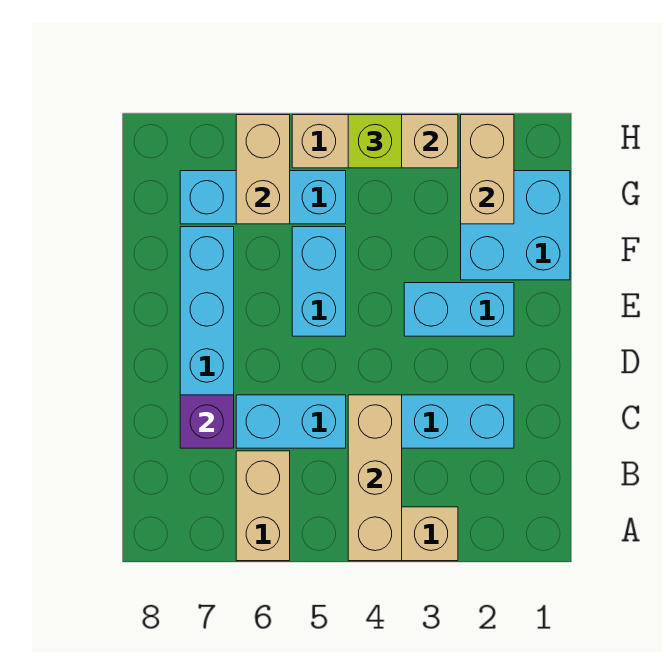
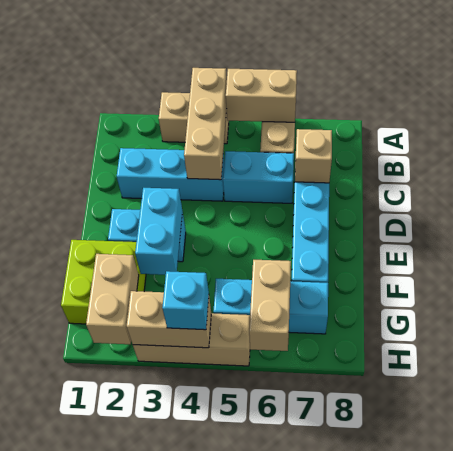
none -> tan 1x2 brick [226,69,297,122]
purple 1x1 brick [180,395,234,448] -> tan 1x1 brick [295,129,332,183]
cyan 1x2 brick [292,227,346,336] -> cyan 1x2 brick moved to [135,188,182,275]
cyan 2x2 brick [461,171,570,280] -> lime 2x2 brick [61,240,146,324]
lime 1x1 brick [348,115,402,168] -> cyan 1x1 brick [162,271,209,330]

